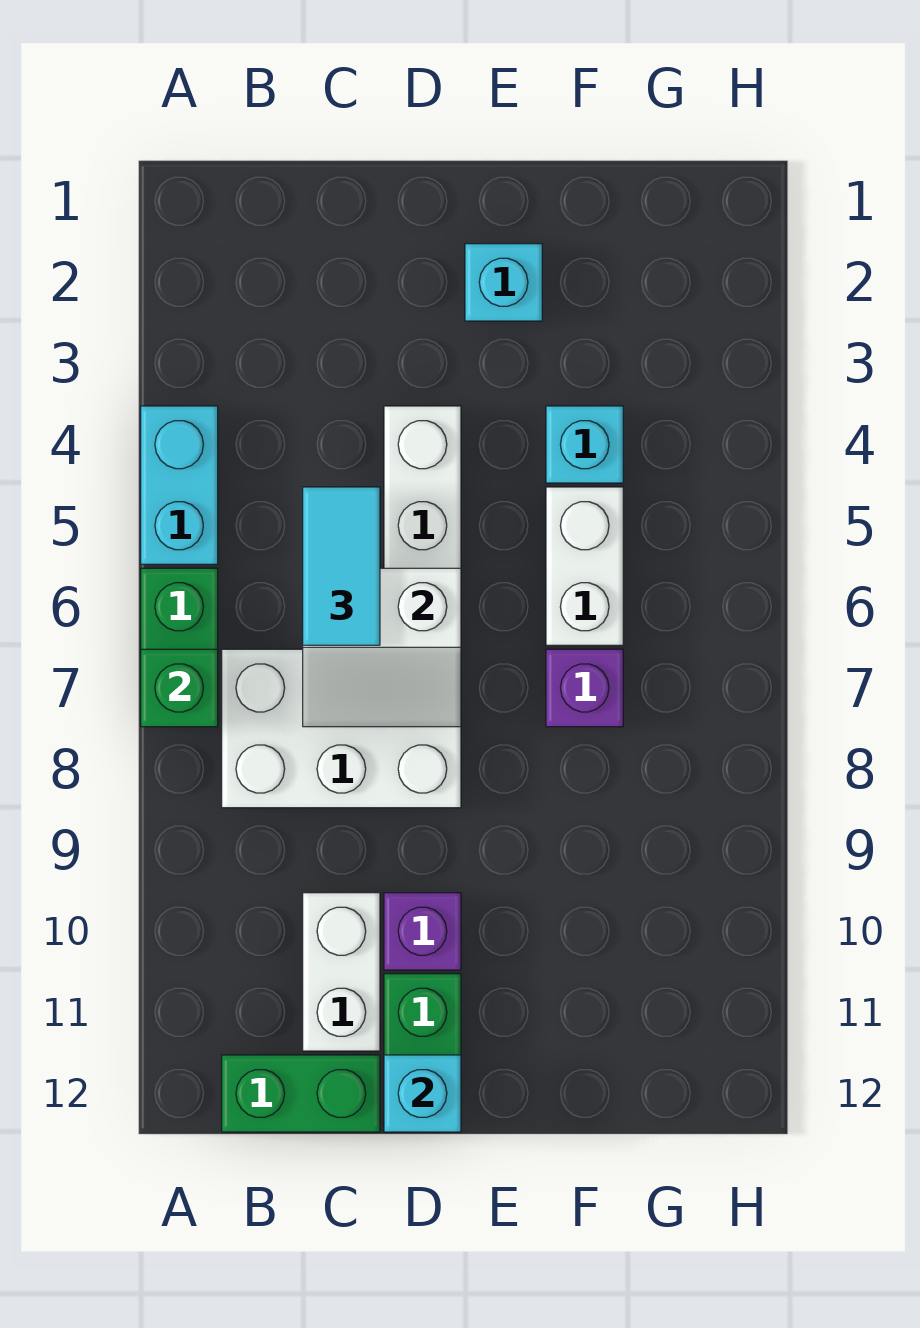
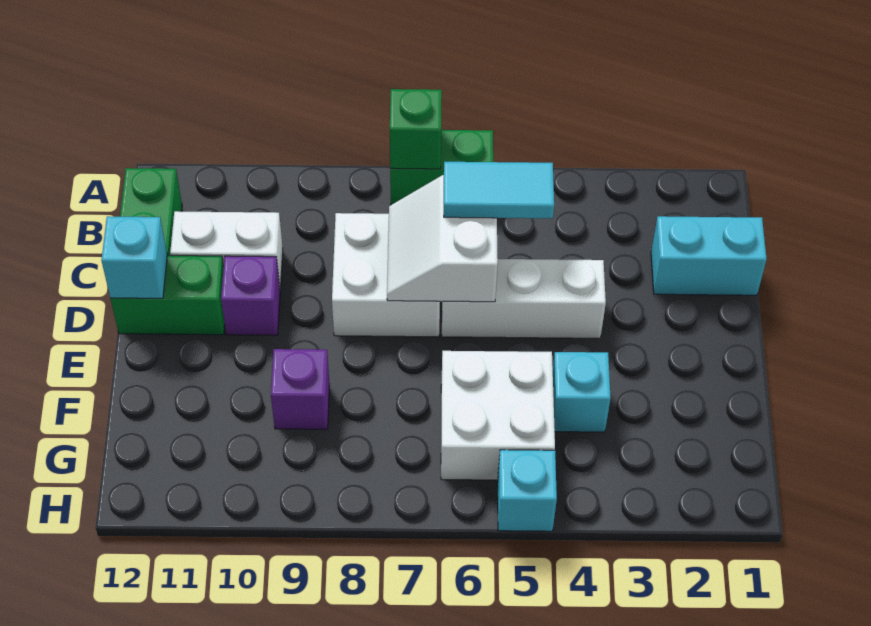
cyan 1x2 brick [141,406,218,564] -> cyan 1x2 brick moved to [651,216,767,295]
white 2x3 brick [222,649,461,808] -> white 2x2 brick [332,213,440,337]
cyan 1x1 brick [465,244,542,321] -> cyan 1x1 brick moved to [497,450,557,531]
white 1x2 brick [546,487,623,645] -> white 2x2 brick [441,351,555,480]
purple 1x1 brick [546,649,623,727] -> purple 1x1 brick moved to [271,349,329,429]

